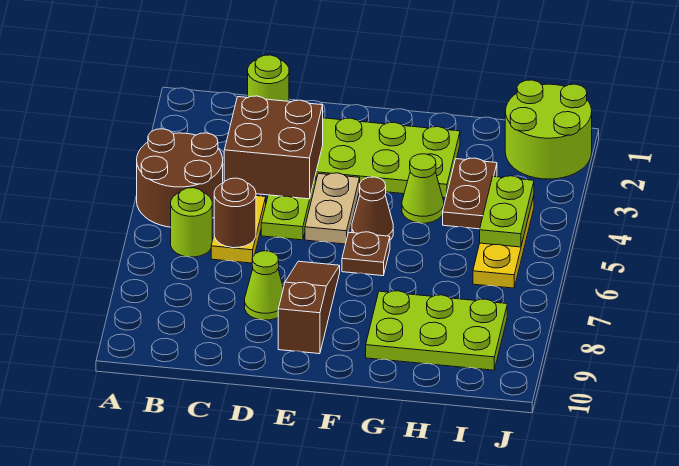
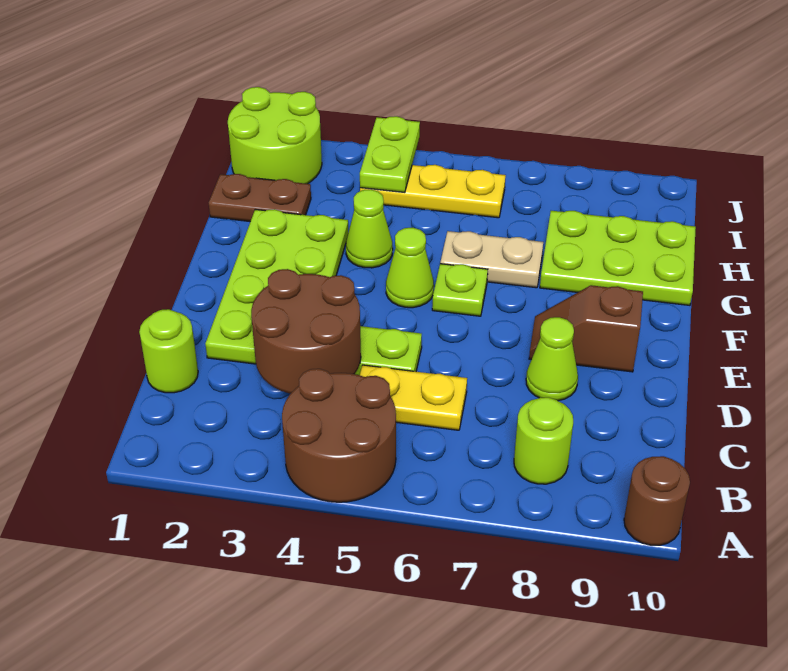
lime 1x1 round brick [171,188,212,257] -> lime 1x1 round brick moved to [514,397,573,484]
brown 2x2 brick [224,96,323,199] -> brown 2x2 round brick [251,269,361,394]
brown 1x1 round brick [214,178,256,248] -> brown 1x1 round brick moved to [624,456,690,545]
tan 1x2 plate [305,173,360,244] -> tan 1x2 plate moved to [440,231,543,288]
brown 1x3 slope [278,261,340,354] -> brown 1x2 slope [529,285,643,372]
brown 1x1 cone [352,177,393,240] -> lime 1x1 cone [386,228,434,308]
brown 1x1 plate [342,232,390,276] -> lime 1x1 plate [432,264,488,316]
lime 2x3 plate [366,291,507,370] -> lime 2x3 plate turned to [540,211,696,305]
brown 1x2 plate [443,158,497,229] -> brown 1x2 plate moved to [209,174,311,222]
lime 1x2 plate [480,176,534,247] -> lime 1x2 plate turned to [360,116,420,192]

